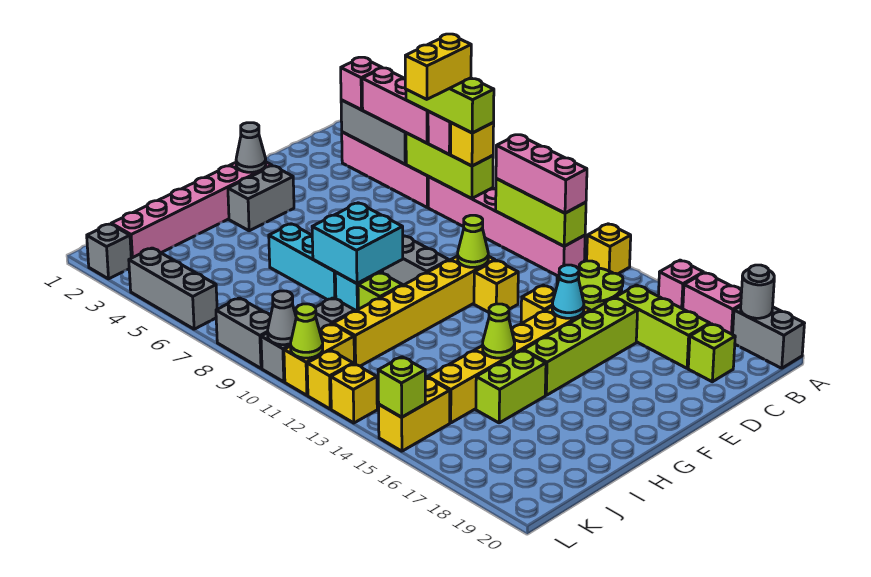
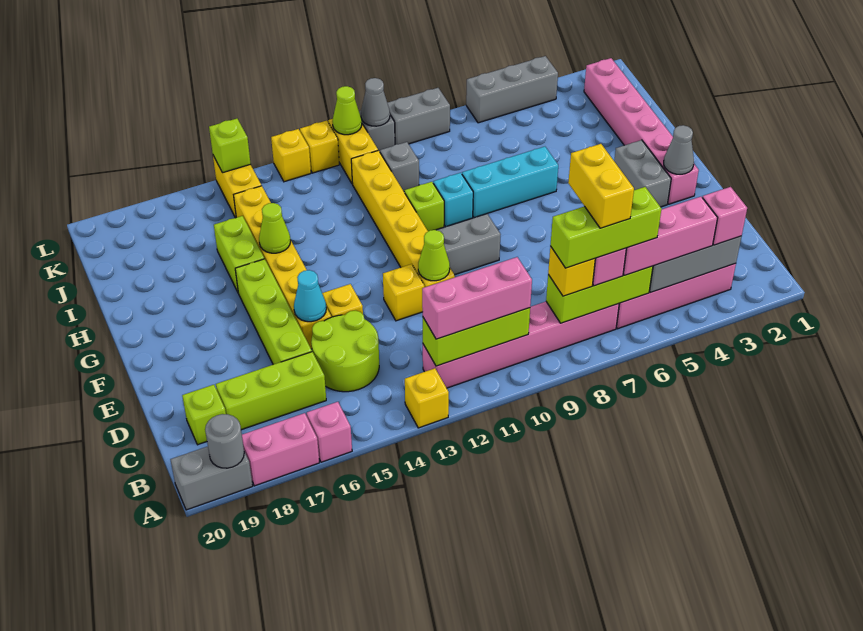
cyan 2x2 brick [312,203,403,283] -> none
grey 1x1 brick [87,224,131,279] -> none

